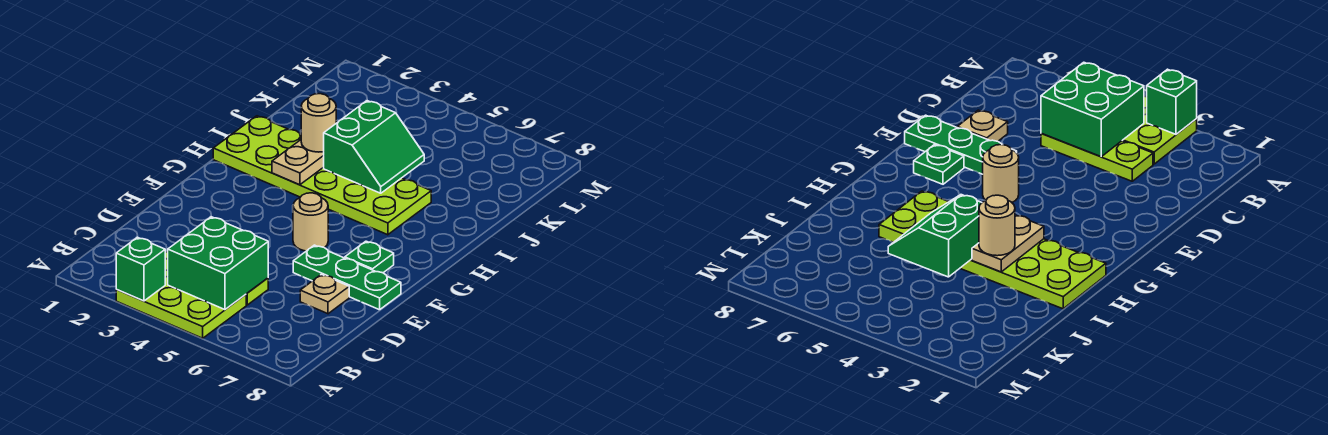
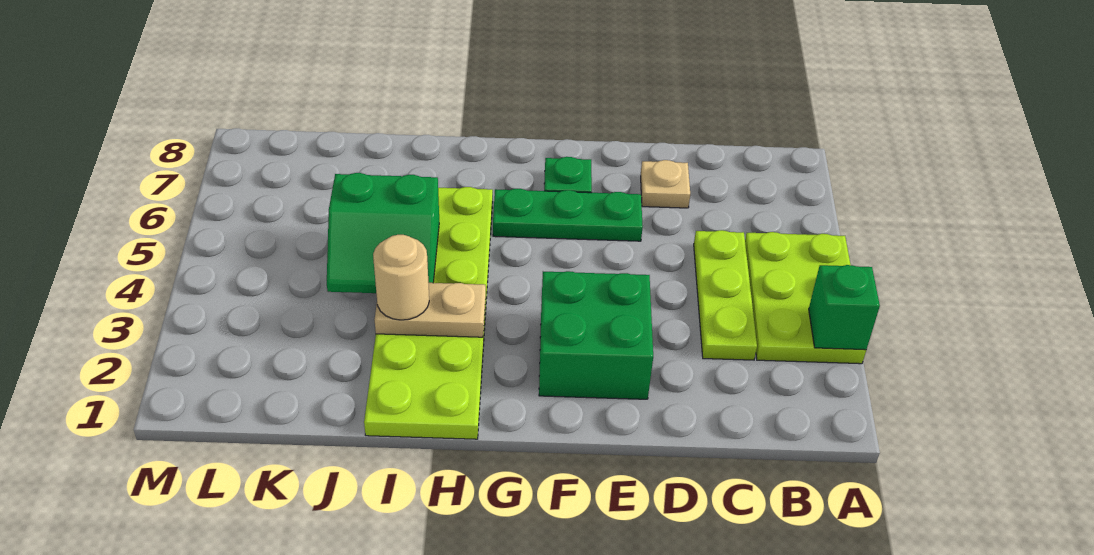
green 2x2 brick [168,217,268,310] -> green 2x2 brick moved to [539,271,653,399]
green 1x3 plate [293,245,401,310] -> green 1x3 plate turned to [493,189,643,241]
tan 1x1 round brick [293,193,328,251] -> none
green 2x2 slope [324,101,424,193] -> green 2x2 slope turned to [327,173,439,293]

